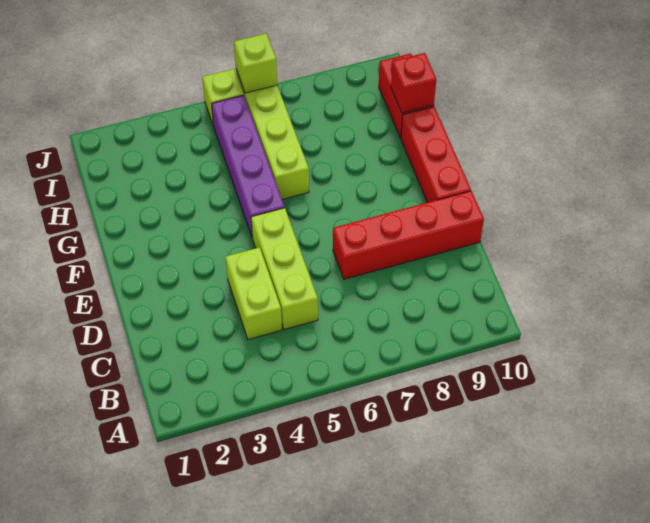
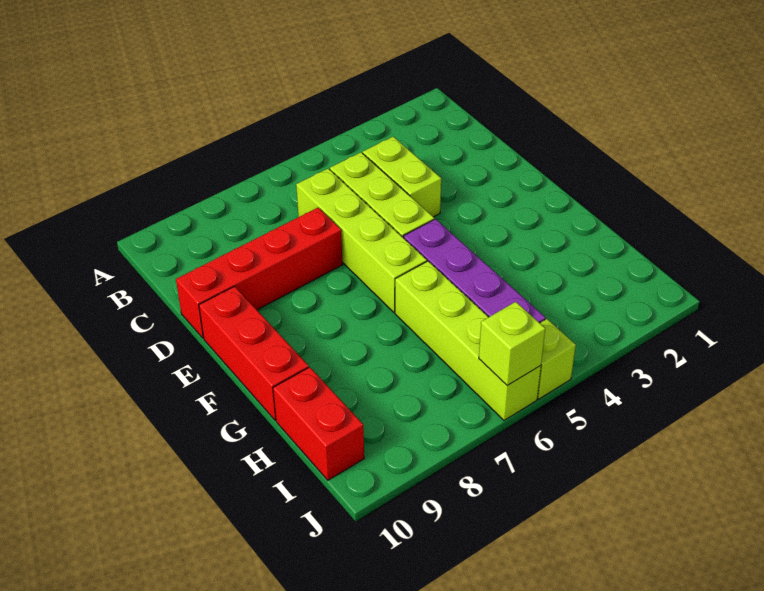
none -> lime 1x4 brick [296,169,427,312]
red 1x1 brick [391,53,436,113] -> none

